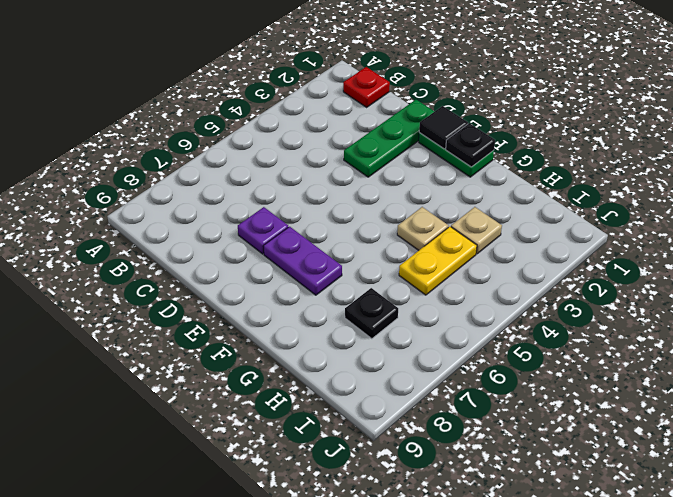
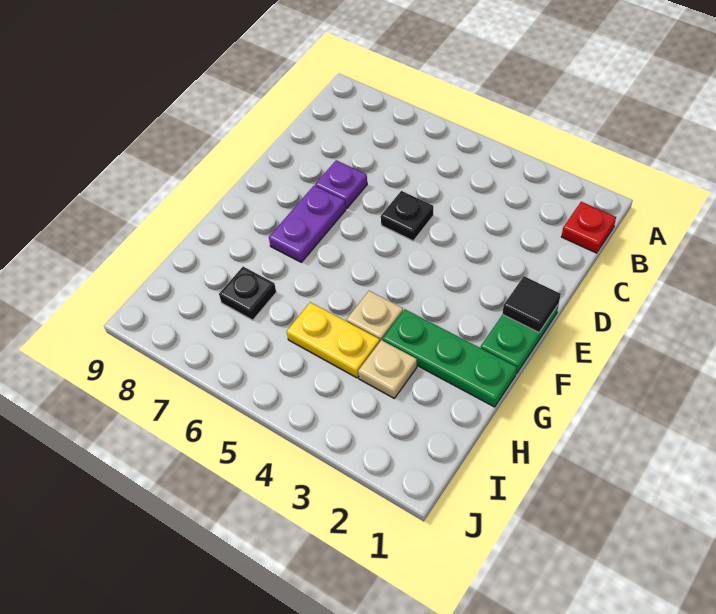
green 1x3 plate [344,100,435,177] -> green 1x3 plate moved to [383,309,517,407]
black 1x1 plate [446,123,495,167] -> black 1x1 plate moved to [381,191,433,241]

